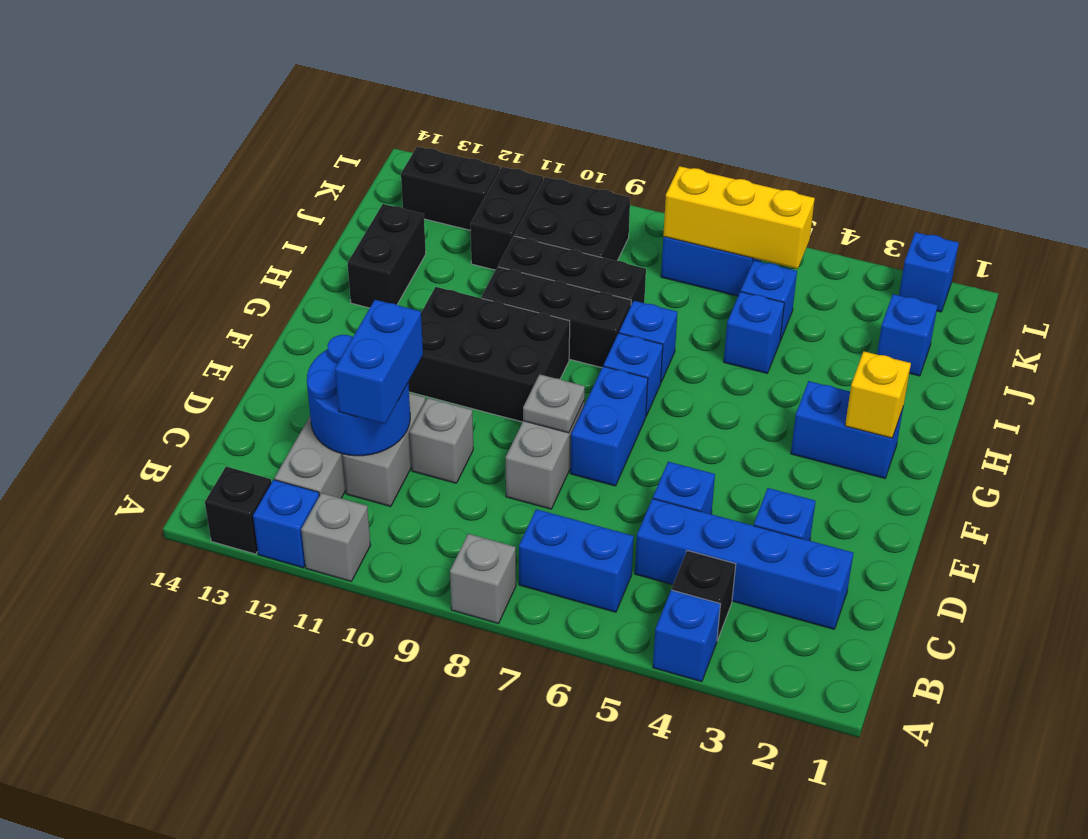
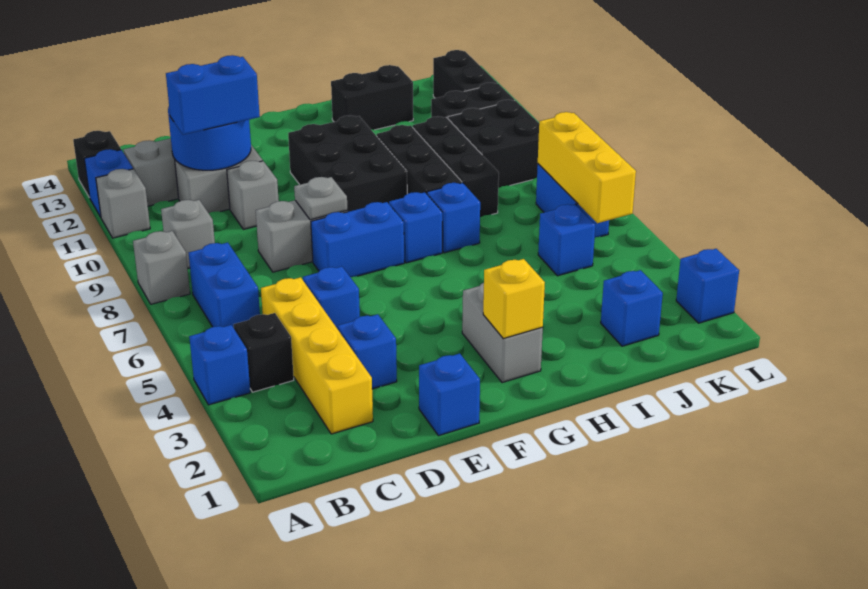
none -> grey 1x1 brick [161,200,215,269]
blue 1x4 brick [635,499,853,629] -> yellow 1x4 brick [261,277,373,434]
blue 1x2 brick [791,381,903,478] -> grey 1x2 brick [462,283,543,383]
blue 1x1 brick [724,292,784,373] -> blue 1x1 brick moved to [419,354,480,436]

